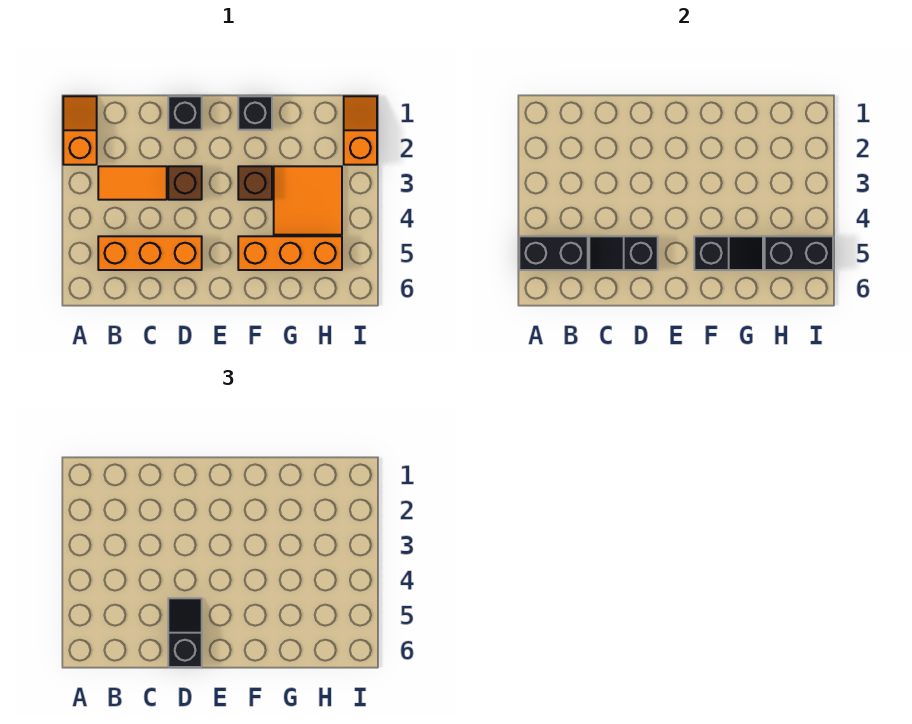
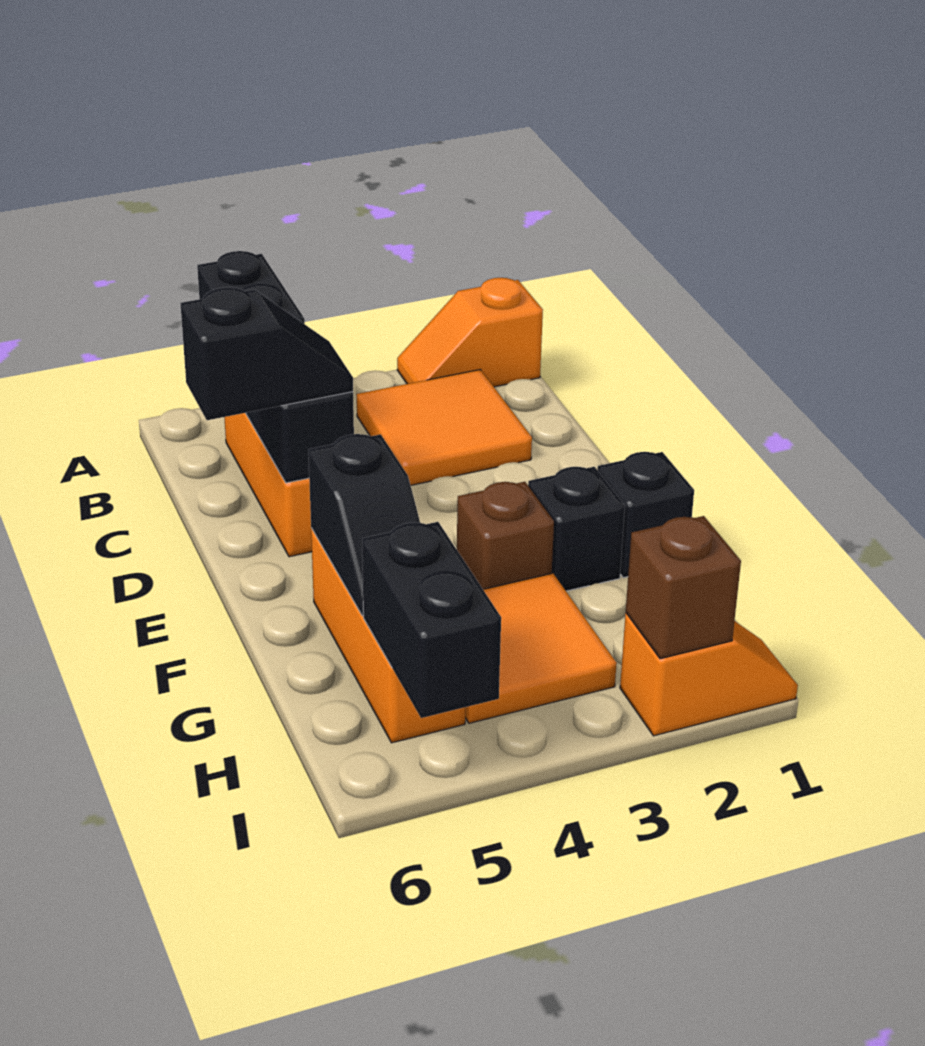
orange 1x2 slope [63,96,97,165] -> orange 1x2 slope turned to [397,278,543,387]
orange 1x2 tile [98,166,167,200] -> orange 2x2 tile [357,370,532,485]
black 1x1 brick [168,96,202,130] -> black 1x1 brick moved to [528,467,625,591]
brown 1x1 brick [168,166,202,200] -> brown 1x1 brick moved to [626,516,741,659]

